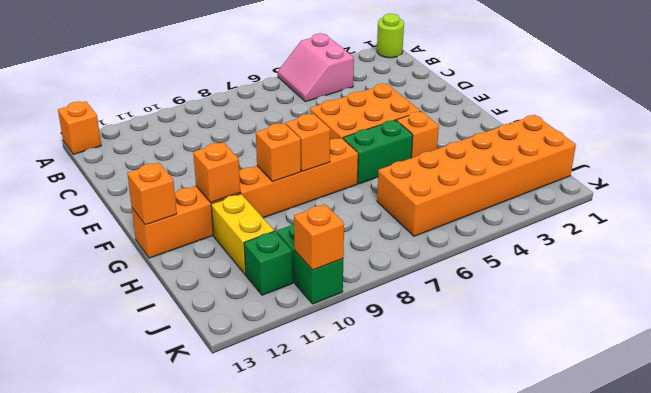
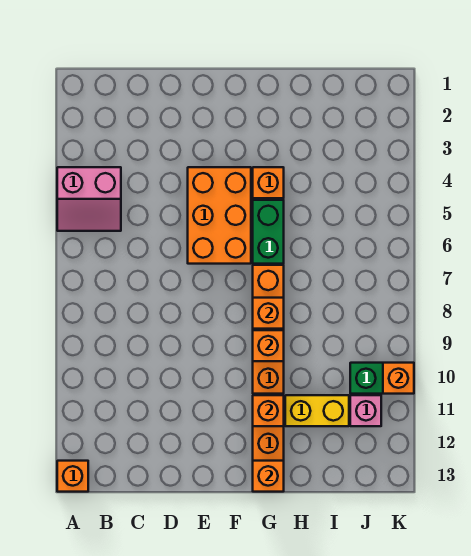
lime 1x1 round brick [377,14,404,58] -> none
orange 2x6 brick [377,115,576,236] -> none
green 1x1 brick [244,231,293,295] -> pink 1x1 brick [350,395,381,426]

